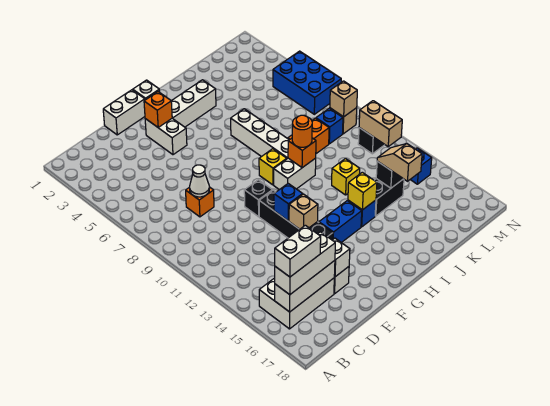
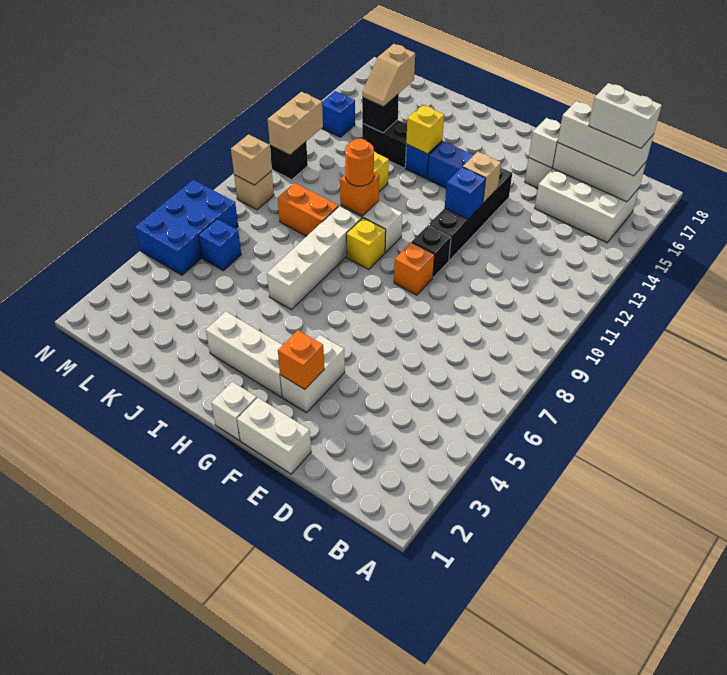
orange 1x1 brick [186,187,214,217] -> orange 1x1 brick moved to [394,242,434,295]
white 1x1 cone [190,165,209,197] -> none
blue 1x1 brick [316,108,343,144] -> blue 1x1 brick moved to [199,219,241,271]

